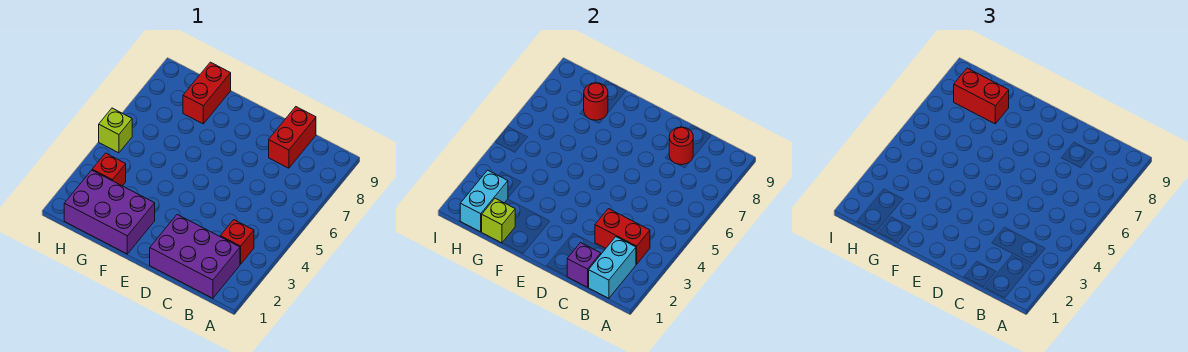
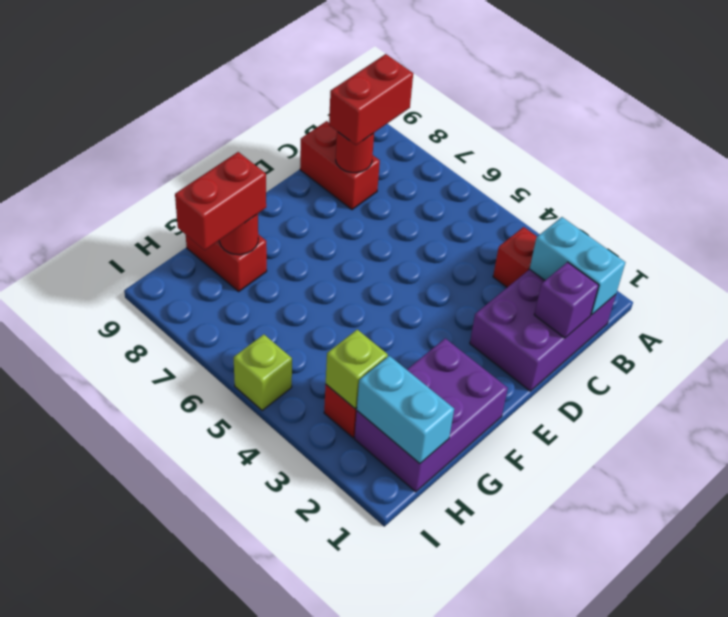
red 1x2 brick [595,209,650,264] -> red 1x2 brick moved to [329,54,413,145]
lime 1x1 brick [482,198,515,243] -> lime 1x1 brick moved to [326,330,388,409]

